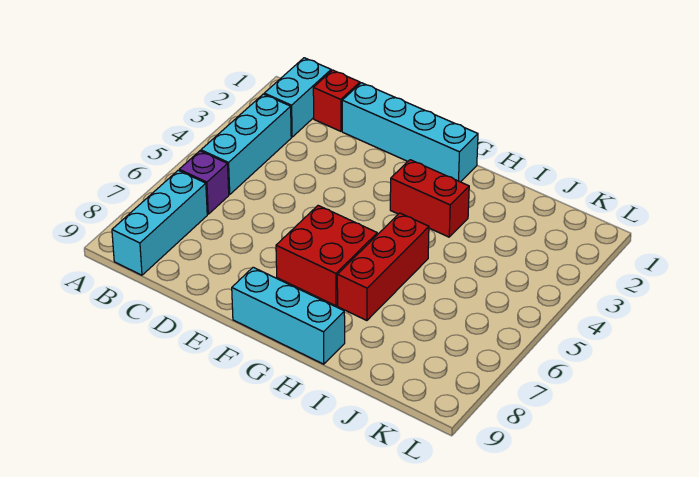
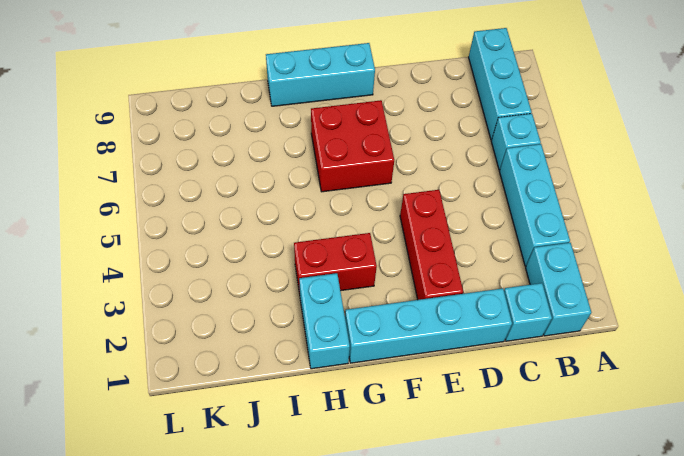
purple 1x1 brick [179,151,229,214] -> cyan 1x1 brick [491,114,541,170]
red 1x1 brick [313,70,360,131] -> cyan 1x1 brick [504,283,552,341]
none -> cyan 1x2 brick [299,273,350,369]
red 1x3 brick [337,213,429,321] -> red 1x3 brick moved to [400,190,463,300]

